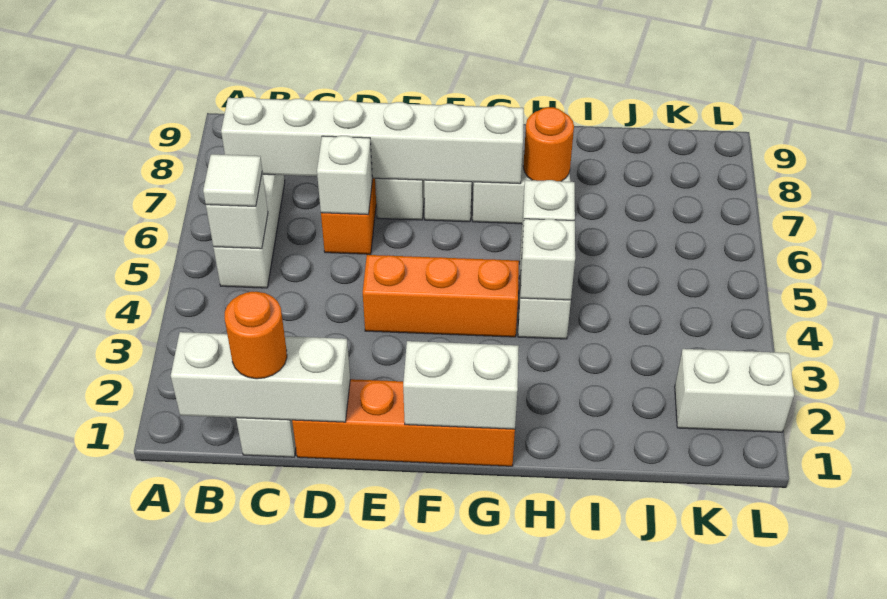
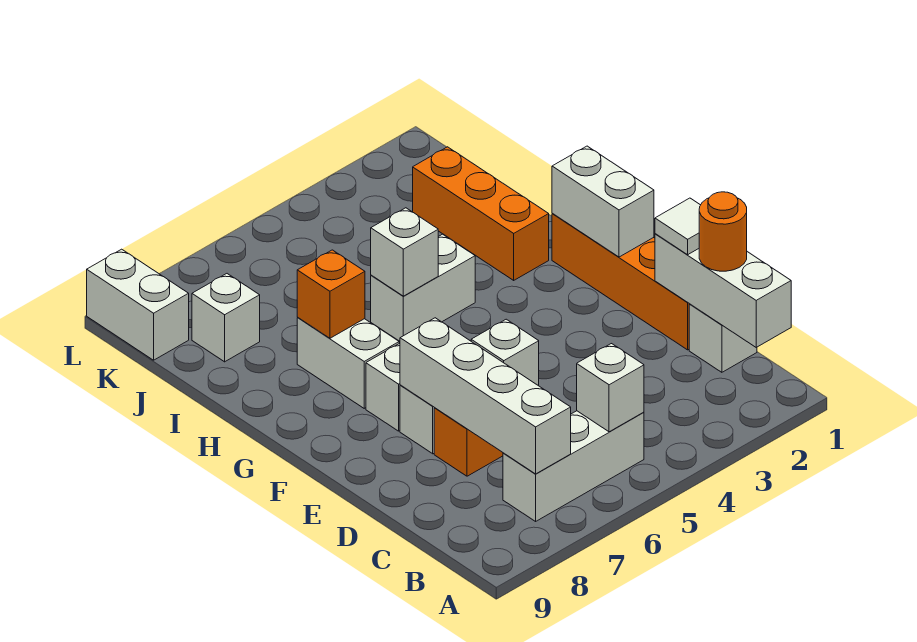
white 1x1 tile [203,154,262,206] -> white 1x1 tile moved to [655,198,700,255]
white 1x6 brick [221,97,524,184] -> white 1x4 brick [400,318,571,474]
orange 1x3 brick [363,255,519,337] -> orange 1x3 brick moved to [413,147,549,280]
white 1x1 brick [521,219,575,300] -> white 1x1 brick moved to [192,274,260,362]
orange 1x1 round brick [523,107,574,181] -> orange 1x1 brick [297,250,365,338]
white 1x2 brick [675,349,794,432] -> white 1x2 brick moved to [87,249,189,360]

